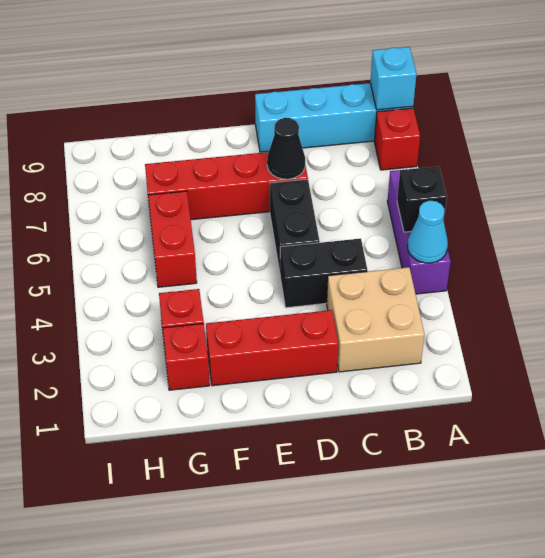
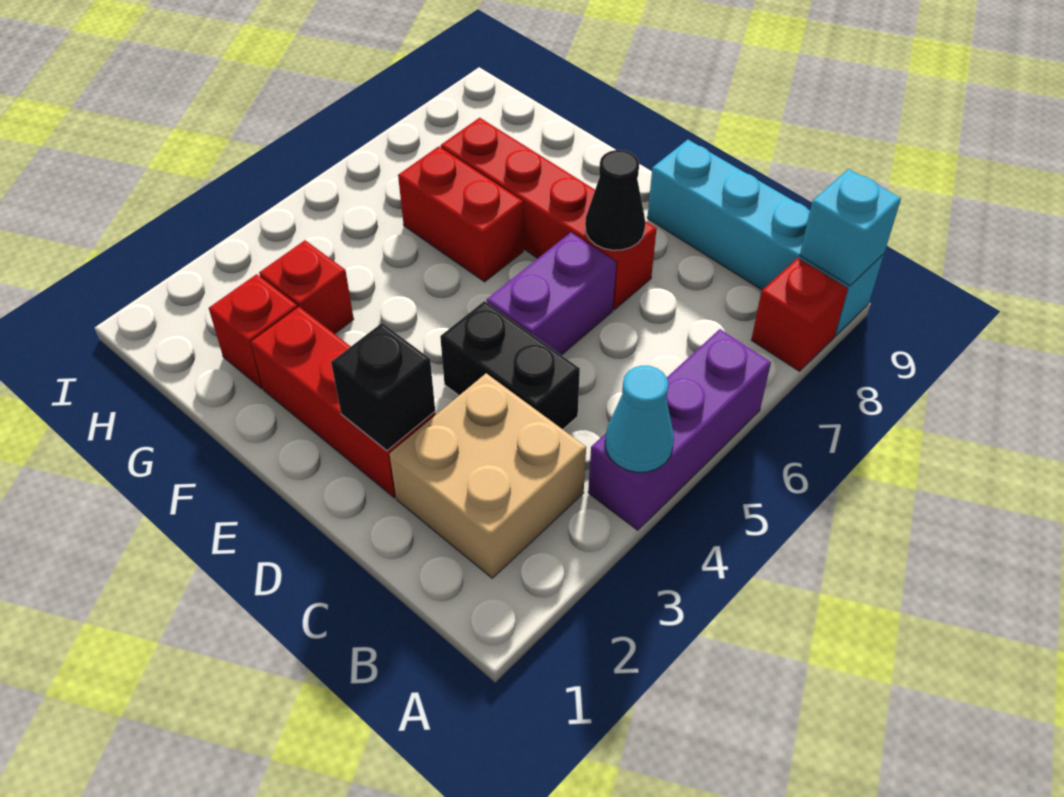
black 1x1 brick [397,166,447,232] -> black 1x1 brick moved to [331,323,435,451]
black 1x2 brick [270,179,320,272] -> purple 1x2 brick [487,233,616,355]
red 1x2 brick [148,191,197,287] -> red 1x2 brick turned to [398,146,523,282]

